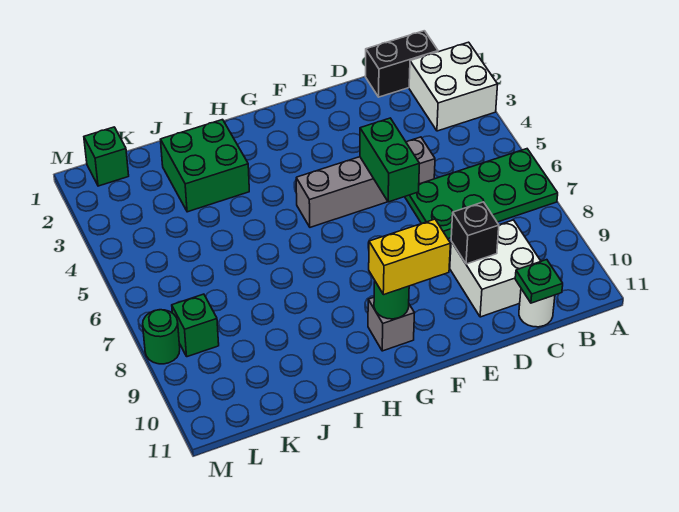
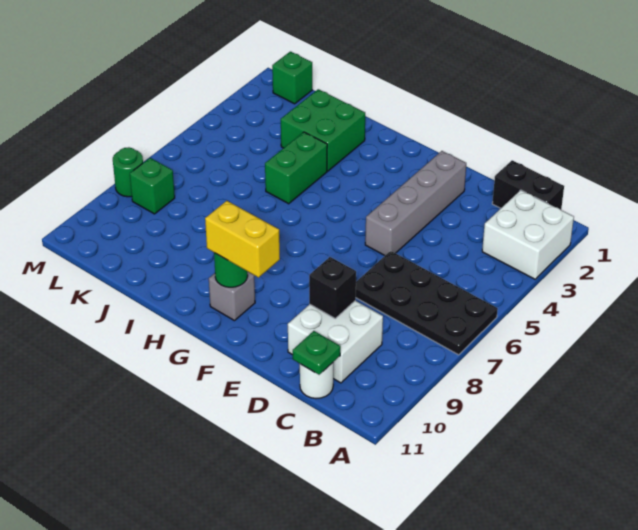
green 2x4 plate [405,149,558,239] -> black 2x4 plate [356,251,498,355]
grey 1x4 brick [296,137,435,227] -> grey 1x4 brick turned to [365,151,466,255]
green 1x2 brick [360,118,420,202] -> green 1x2 brick moved to [265,132,327,204]

